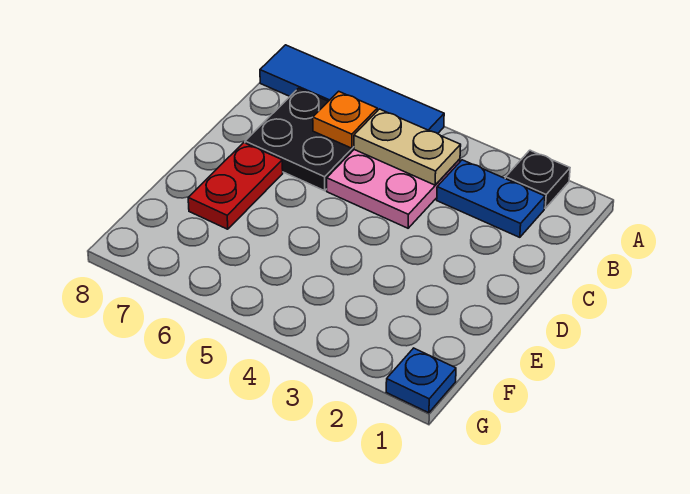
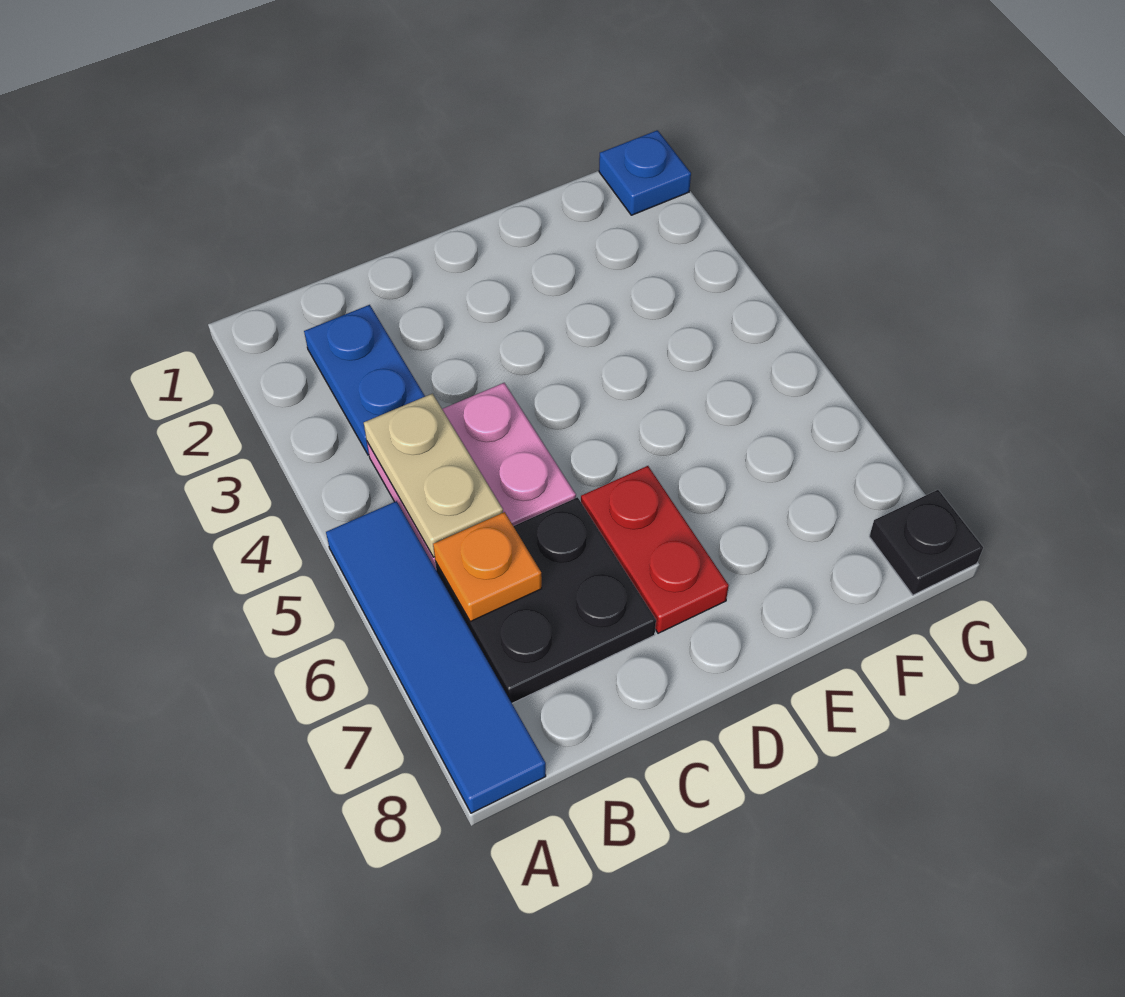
black 1x1 plate [505,150,570,208] -> black 1x1 plate moved to [869,490,983,595]
red 1x2 plate [188,143,283,229] -> red 1x2 plate turned to [581,466,729,633]

